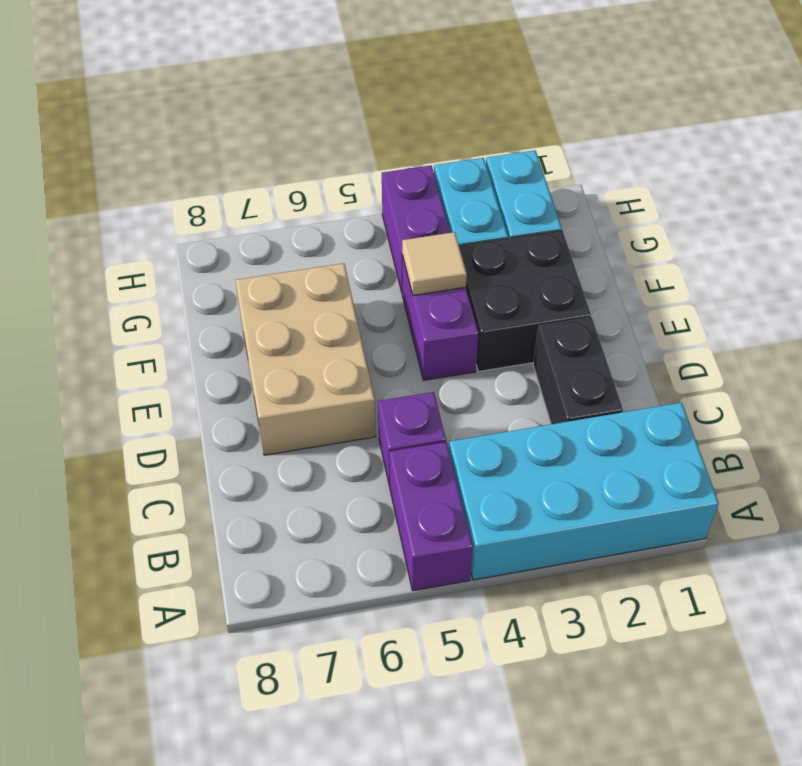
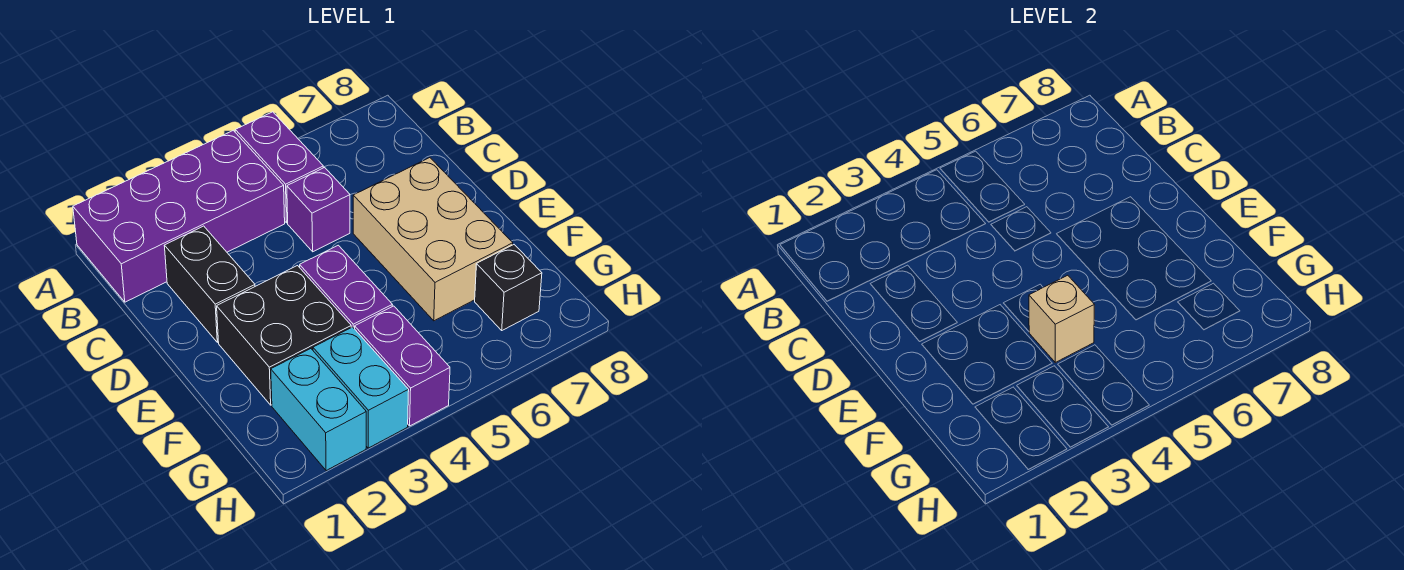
cyan 2x4 brick [449,403,719,580] -> purple 2x4 brick [73,130,285,302]
tan 1x1 tile [402,232,467,295] -> tan 1x1 brick [1029,275,1094,362]
none -> black 1x1 brick [475,245,542,330]

